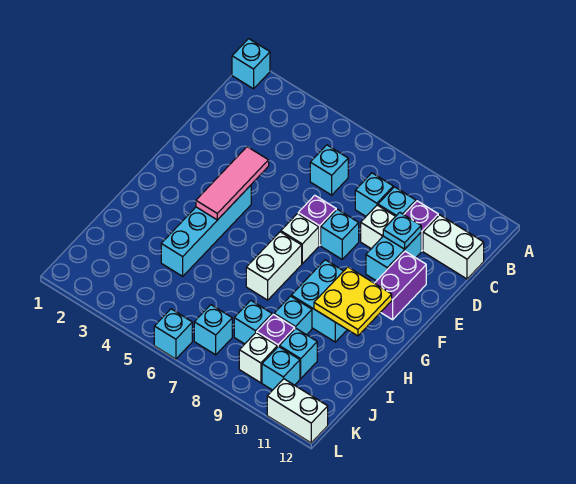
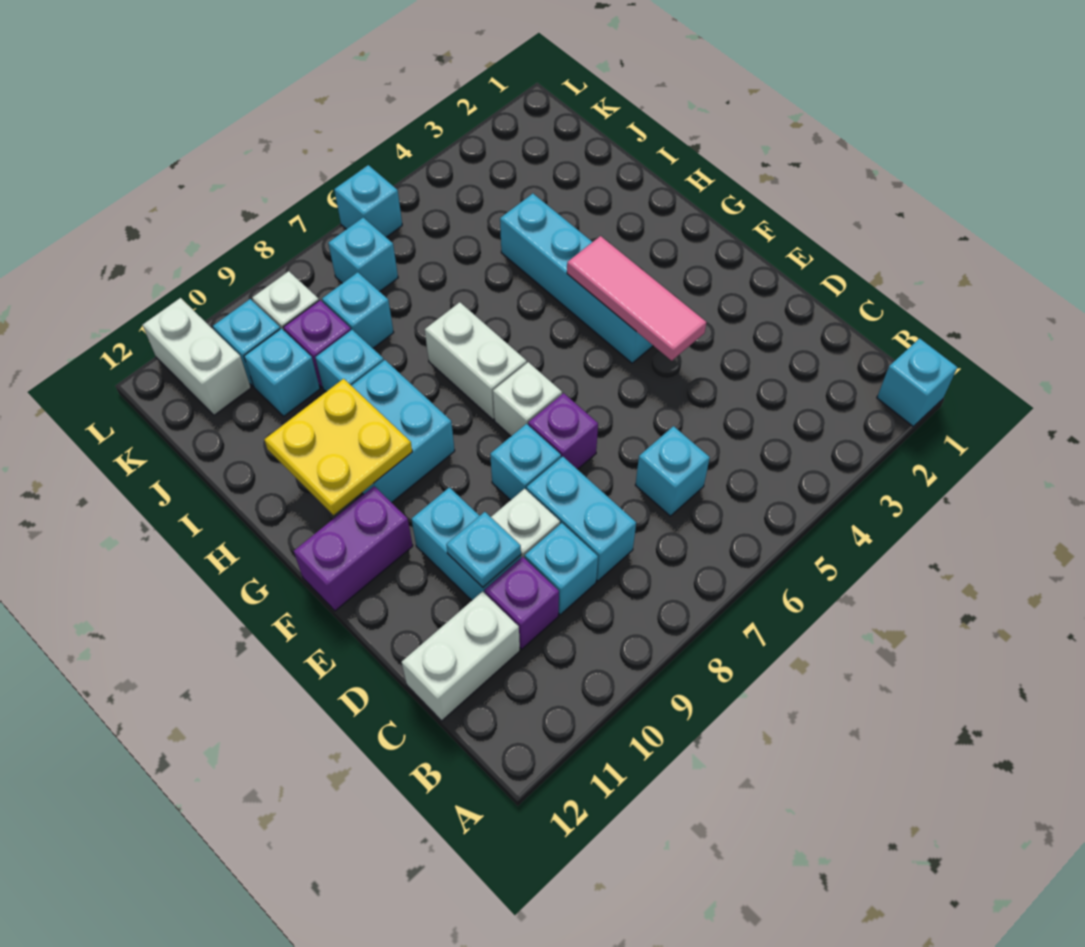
cyan 1x1 brick [355,173,393,216] -> cyan 1x2 brick [527,456,636,581]
purple 1x2 brick [375,251,426,320] -> purple 1x2 brick turned to [294,486,413,611]
white 1x2 brick [267,379,328,443] -> white 1x2 brick turned to [143,298,251,415]

